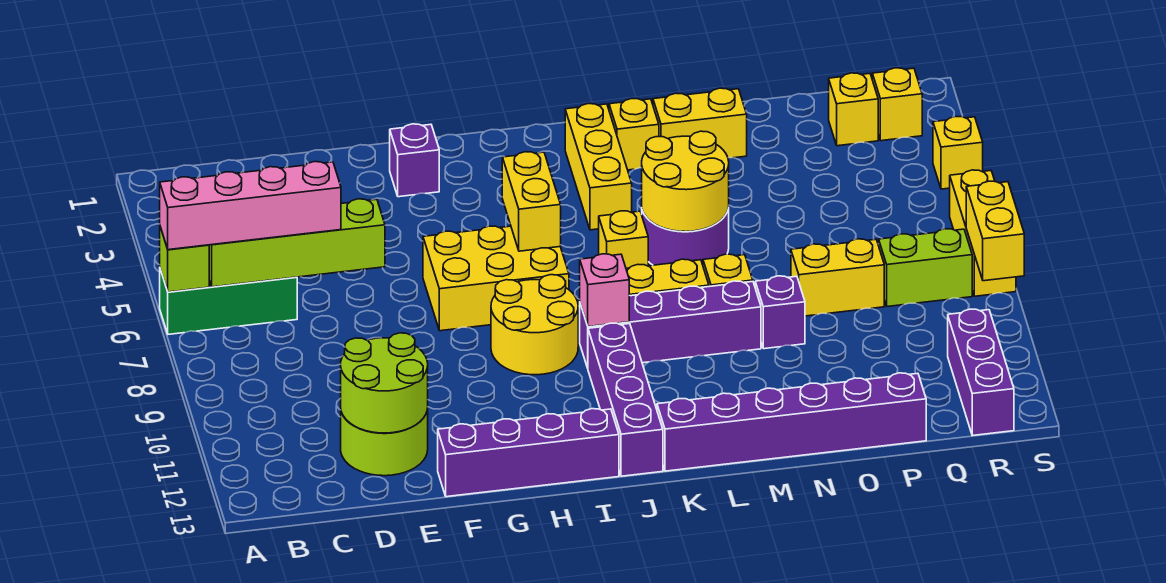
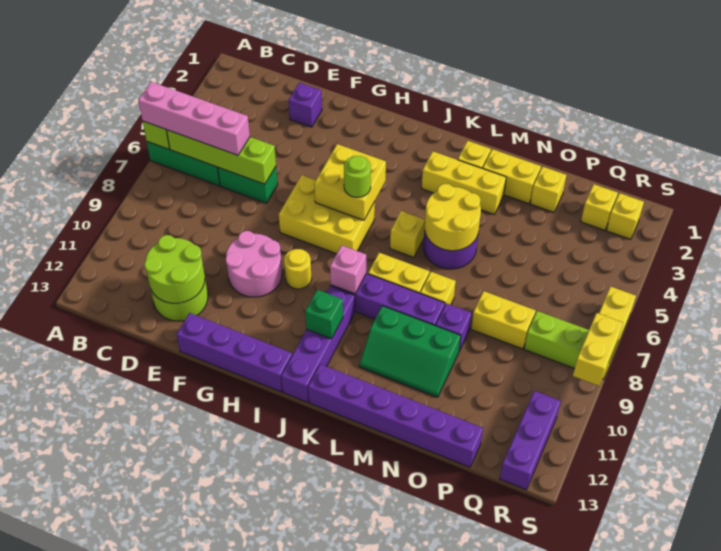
none -> green 1x2 brick [218,167,278,203]
none -> pink 2x2 round brick [226,231,282,297]
purple 1x1 brick [390,124,439,197] -> purple 1x1 brick moved to [289,83,322,127]
yellow 2x2 round brick [491,275,578,375] -> yellow 1x1 round brick [284,249,312,289]
yellow 1x2 brick [502,152,561,251] -> yellow 2x2 brick [314,144,386,220]
none -> lime 1x1 round brick [344,156,371,197]
none -> green 1x1 brick [305,290,343,339]
yellow 1x3 brick [565,104,632,230] -> yellow 1x3 brick turned to [422,151,506,215]
none -> green 2x3 slope [359,306,461,397]
yellow 1x1 brick [933,116,983,189] -> yellow 1x1 brick moved to [530,167,566,212]

